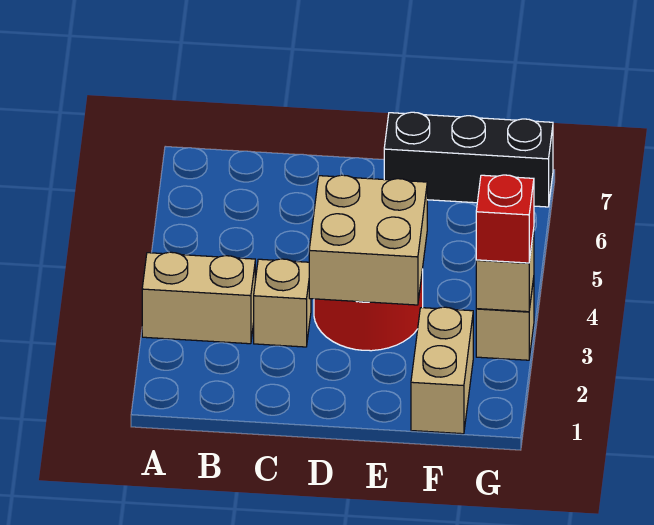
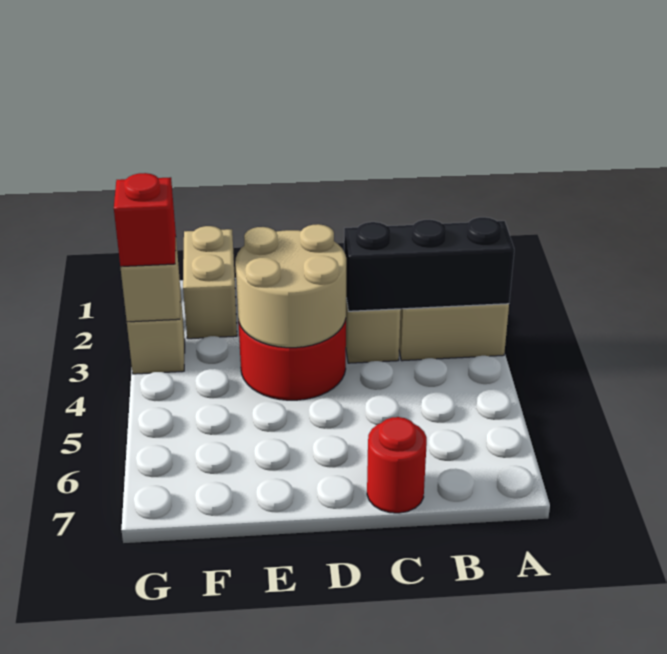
none -> red 1x1 round brick [367,417,427,513]
tan 2x2 brick [309,175,427,305] -> tan 2x2 round brick [235,224,346,348]
black 1x3 brick [384,112,553,207] -> black 1x3 brick moved to [344,217,514,311]

